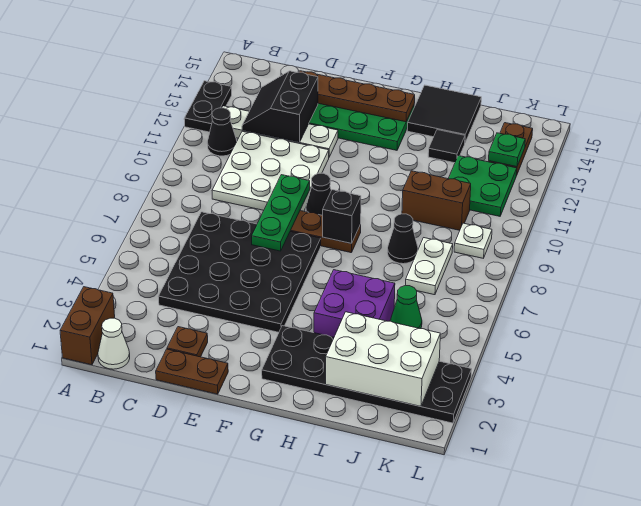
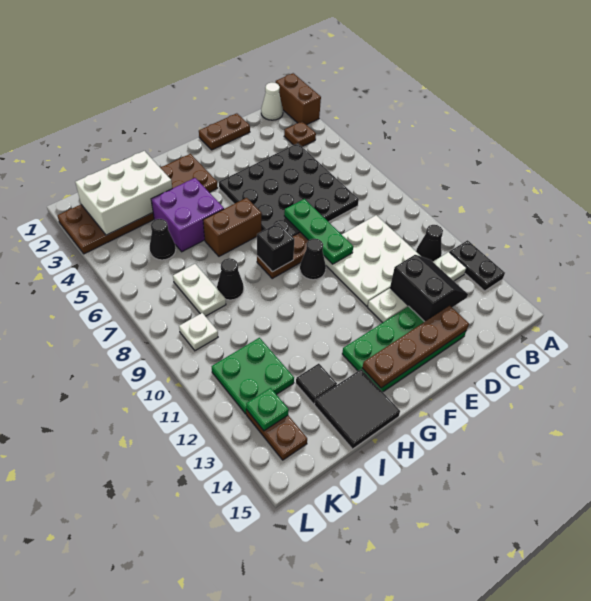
brown 1x1 plate [167,327,208,357] -> brown 1x1 plate moved to [284,121,316,147]
black 2x6 plate [262,326,472,423] -> brown 2x6 plate [57,154,218,254]
brown 1x2 brick [402,171,471,230] -> brown 1x2 brick moved to [203,198,262,256]
green 1x1 cone [391,286,422,329] -> black 1x1 cone [150,219,176,260]

